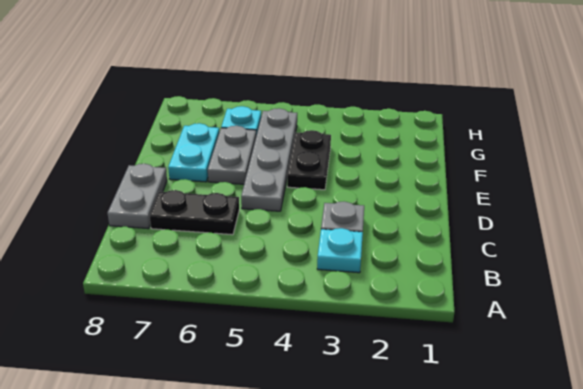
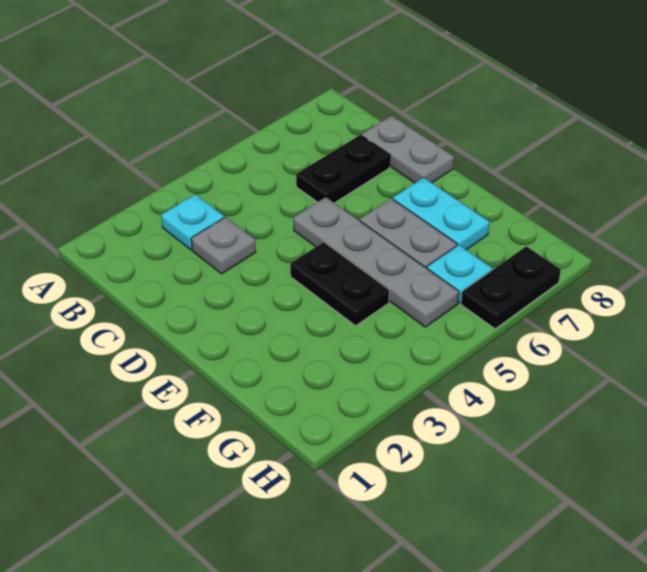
none -> black 1x2 plate [461,246,561,329]

